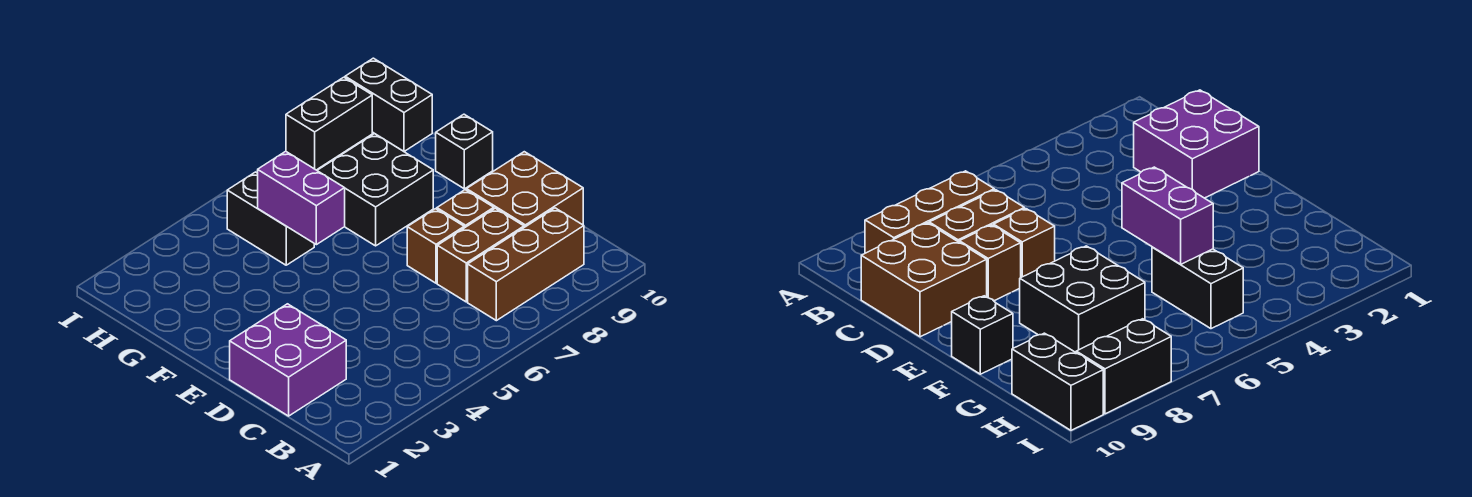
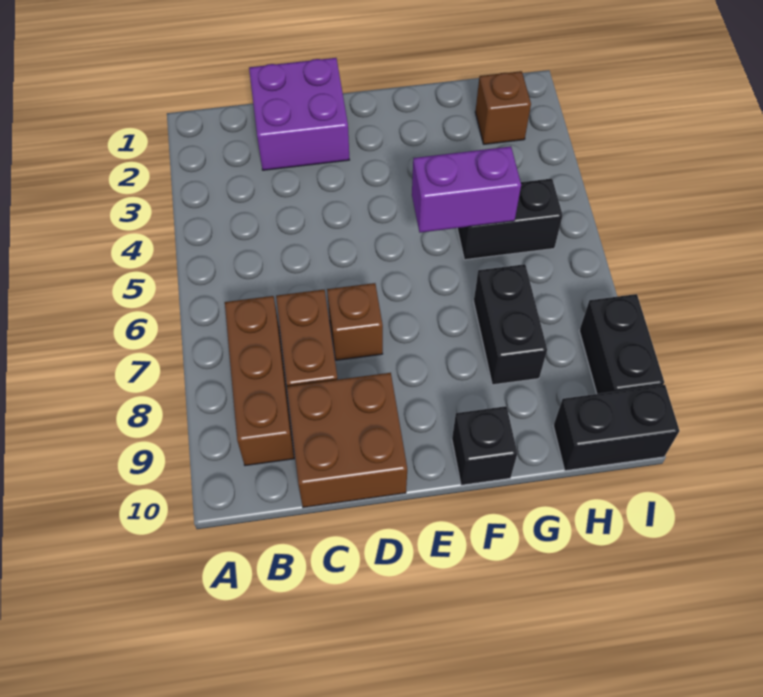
brown 1x1 brick [437,190,494,228] -> brown 1x1 brick moved to [475,71,531,144]
black 2x2 brick [317,134,433,246] -> black 1x2 brick [474,264,547,385]

